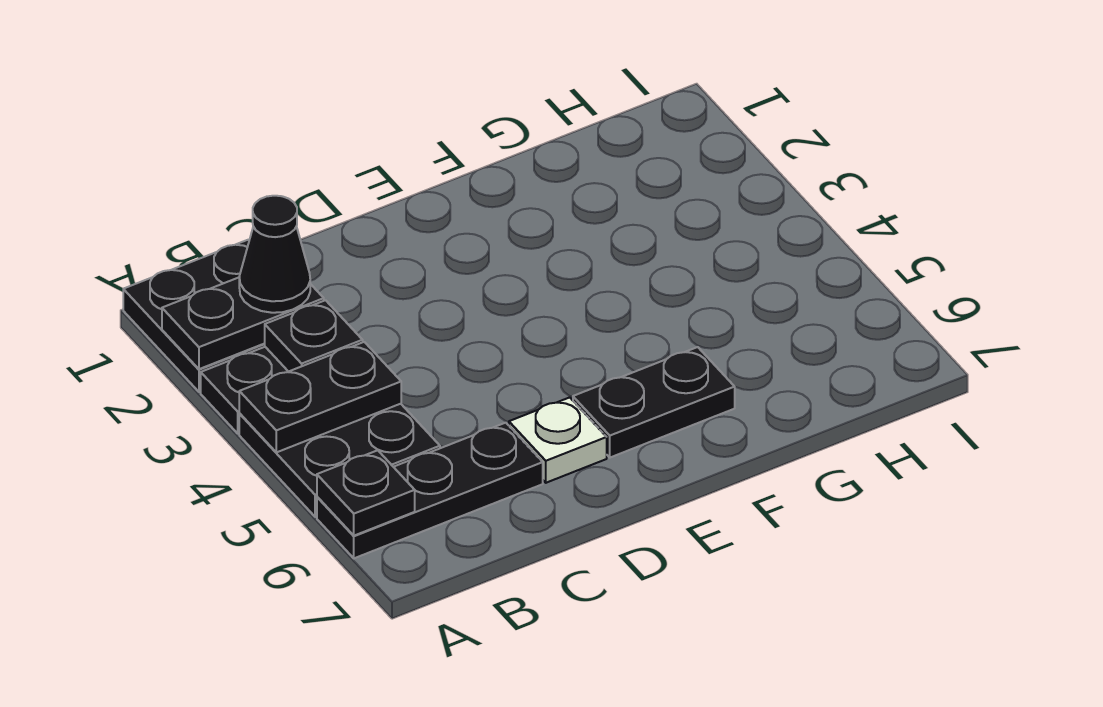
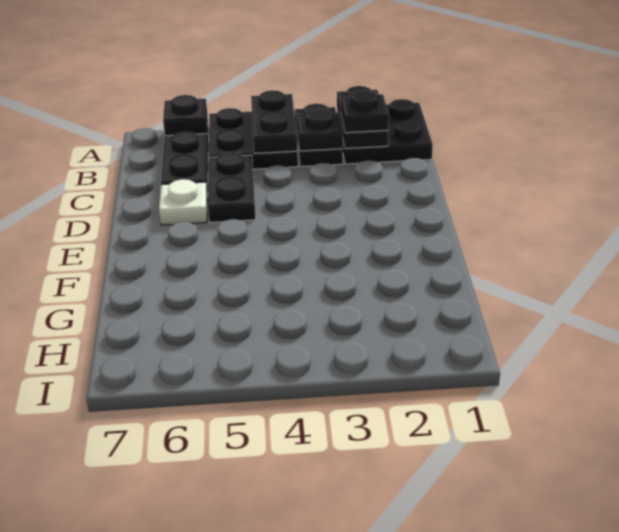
black 1x1 cone [239,196,310,313] -> black 1x1 plate [341,90,389,133]
black 1x2 plate [573,347,735,458] -> black 1x2 plate moved to [208,152,256,222]

